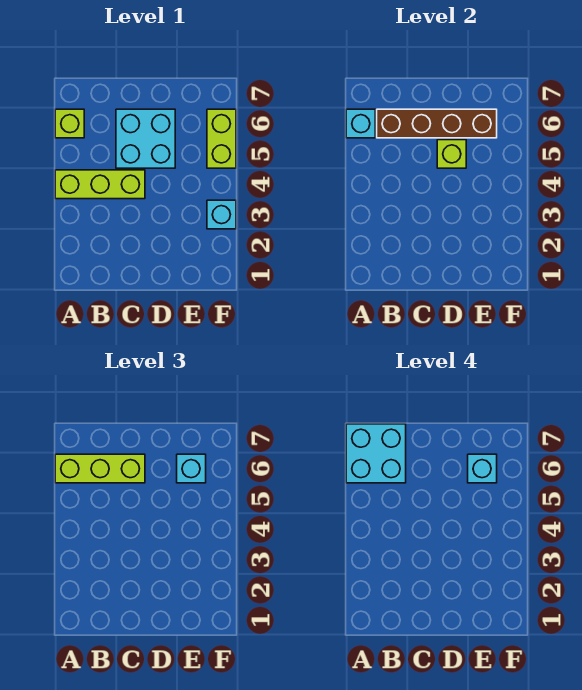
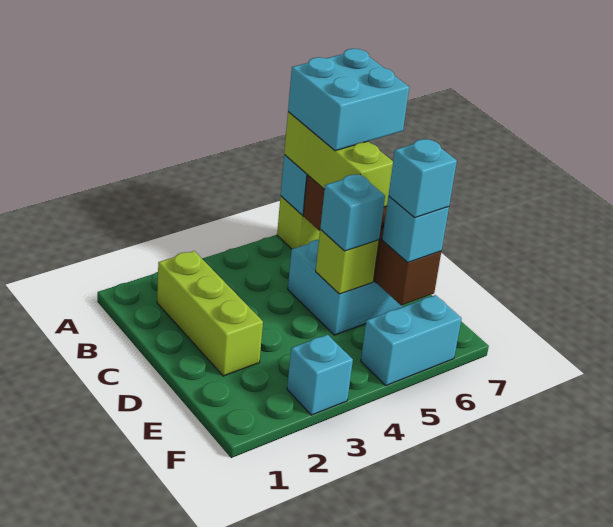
lime 1x3 brick [55,170,145,199] -> lime 1x3 brick moved to [157,251,263,376]
none -> cyan 1x1 brick [320,174,385,251]
lime 1x2 brick [207,109,236,168] -> cyan 1x2 brick [361,295,462,386]

